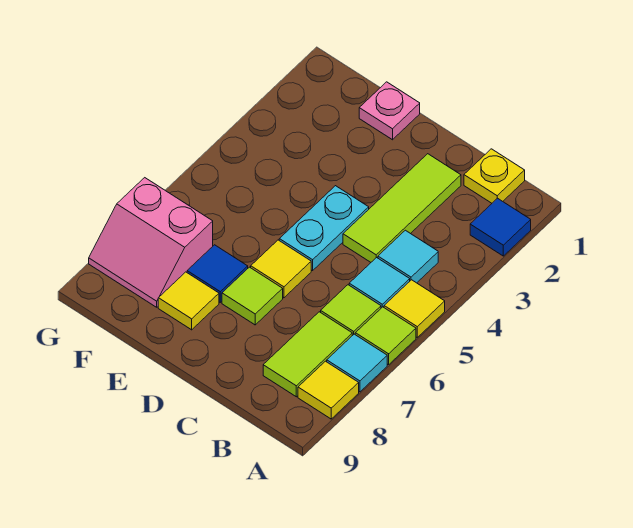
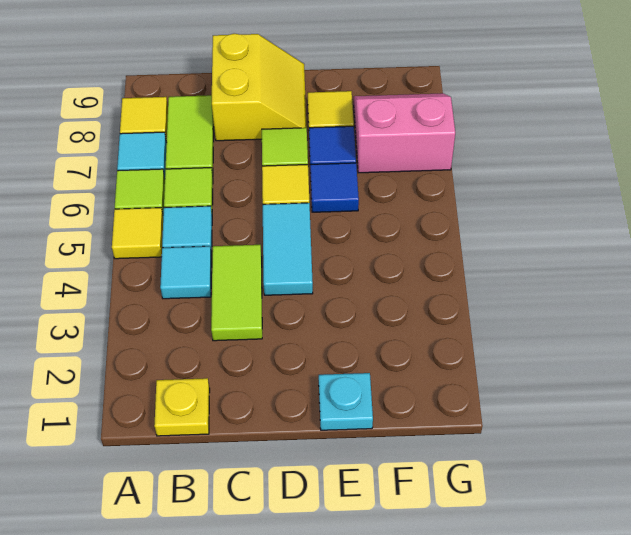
blue 1x1 tile [470,198,531,256] -> blue 1x1 tile moved to [310,163,359,212]
lime 1x3 tile [343,154,461,262] -> lime 1x2 tile [211,245,262,341]
none -> yellow 2x2 slope [212,34,307,141]
cyan 1x2 plate [279,186,369,271] -> cyan 1x2 tile [263,203,313,295]
pink 1x1 plate [359,82,420,140] -> cyan 1x1 plate [319,373,373,430]

